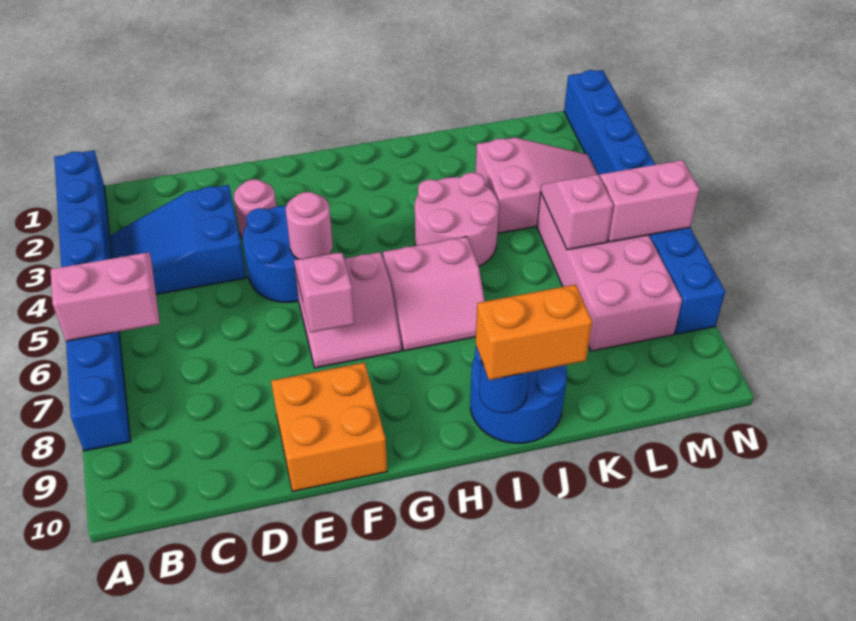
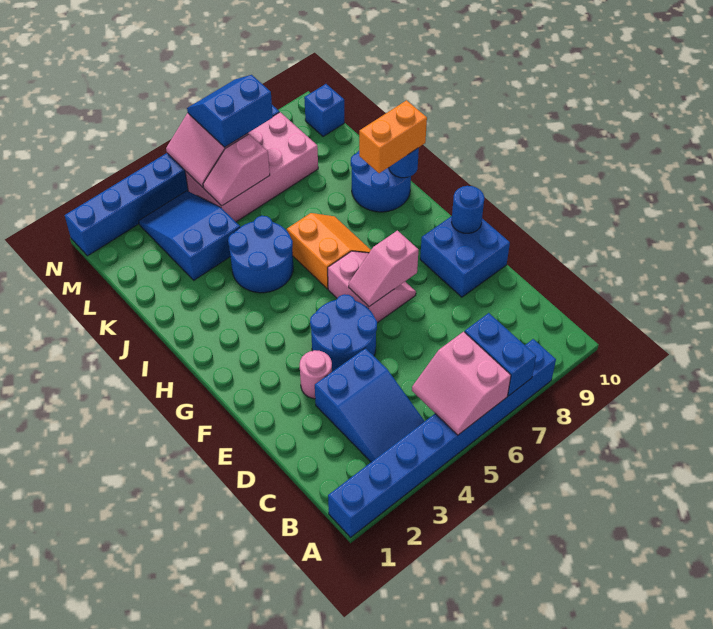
none -> blue 1x2 brick [465,313,536,396]
orange 2x2 brick [271,363,387,492] -> blue 2x2 brick [420,216,510,297]
pink 1x1 round brick [286,192,333,259] -> none
none -> blue 1x1 round brick [452,186,484,233]
pink 2x2 slope [383,237,485,351] -> orange 2x2 slope [287,213,371,289]
pink 2x2 round brick [415,173,499,266] -> blue 2x2 round brick [228,216,293,293]
orange 1x2 brick [475,284,592,380] -> orange 1x2 brick turned to [359,100,427,173]
pink 2x3 slope [476,138,598,233] -> blue 2x3 slope [139,191,240,280]
none -> blue 2x2 slope [187,75,273,147]
none -> blue 1x1 brick [304,84,344,137]

